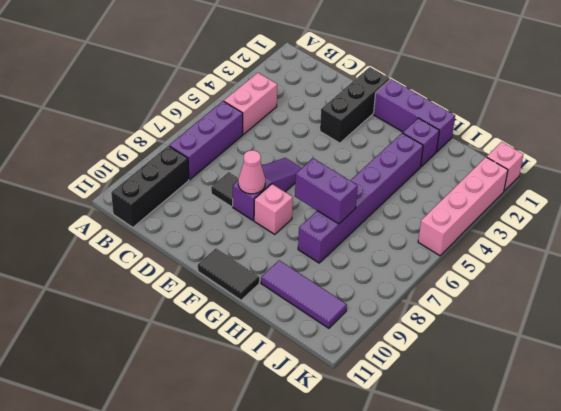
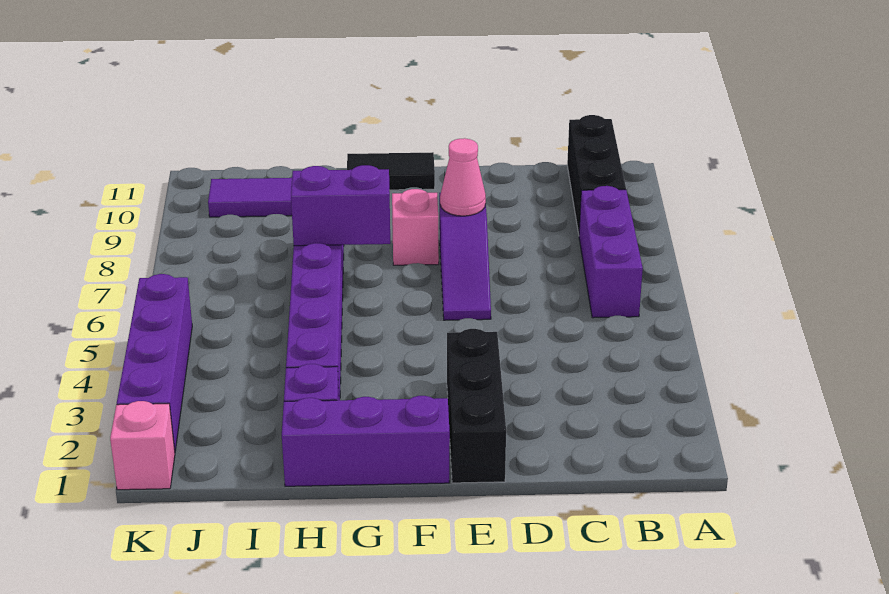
pink 1x2 brick [224,73,277,134] -> none
black 1x1 tile [211,172,238,207] -> none
pink 1x4 brick [418,157,508,256] -> purple 1x4 brick [117,274,192,451]

